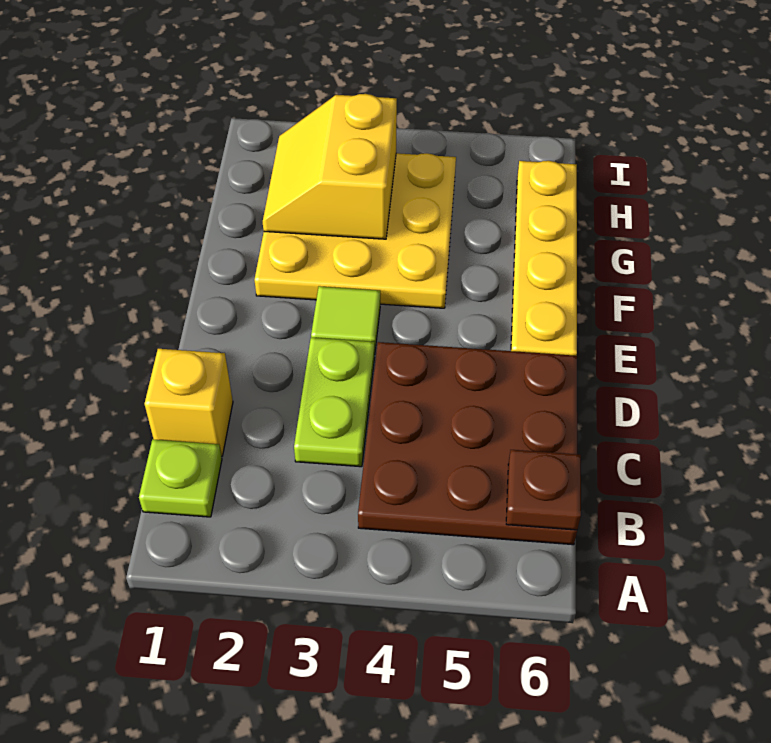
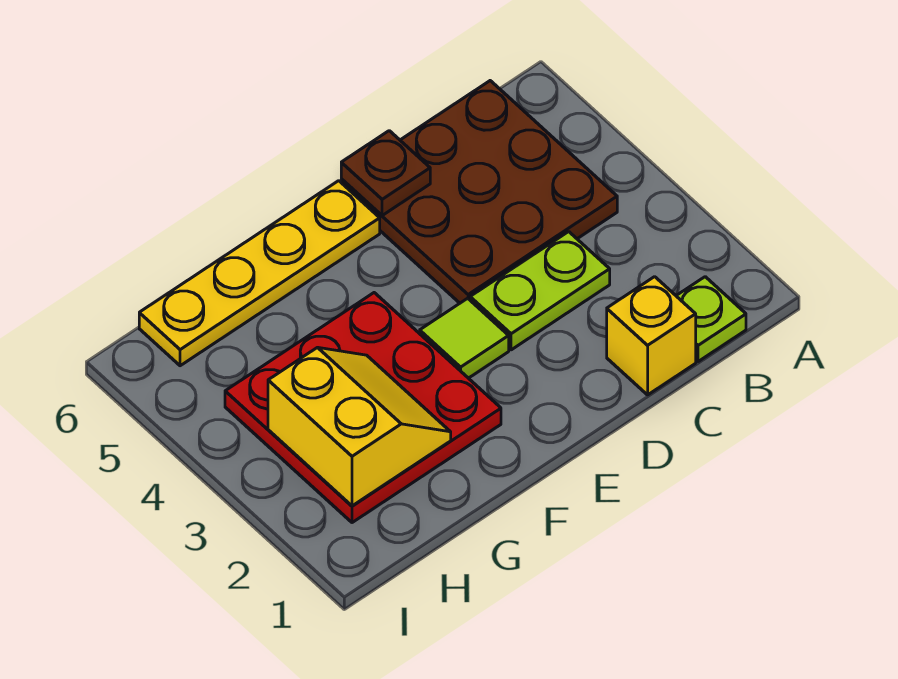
brown 1x1 plate [506,450,581,530] -> brown 1x1 plate moved to [341,131,430,216]
yellow 3x3 plate [254,153,456,308] -> red 3x3 plate [225,293,501,523]
yellow 2x2 slope [263,94,397,239] -> yellow 2x2 slope turned to [268,347,451,506]

